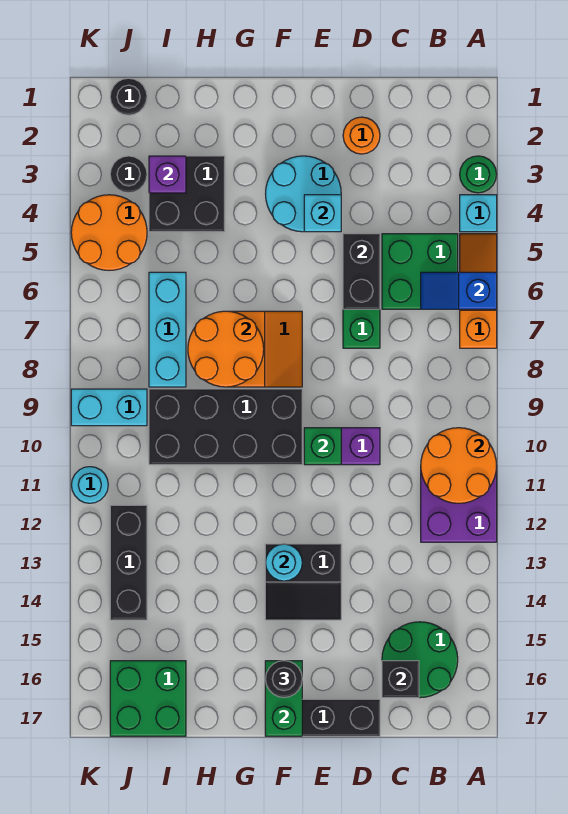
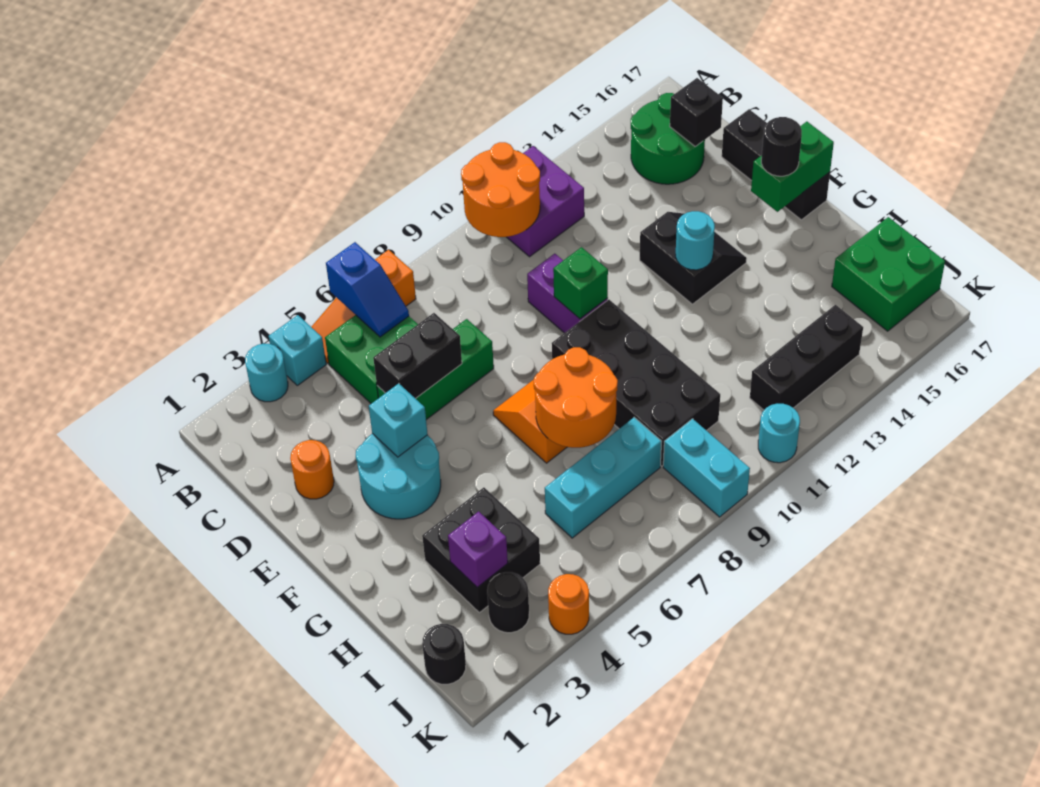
green 1x1 round brick [460,156,497,193] -> cyan 1x1 round brick [245,344,288,402]
orange 2x2 round brick [71,195,147,271] -> orange 1x1 round brick [548,574,589,634]

